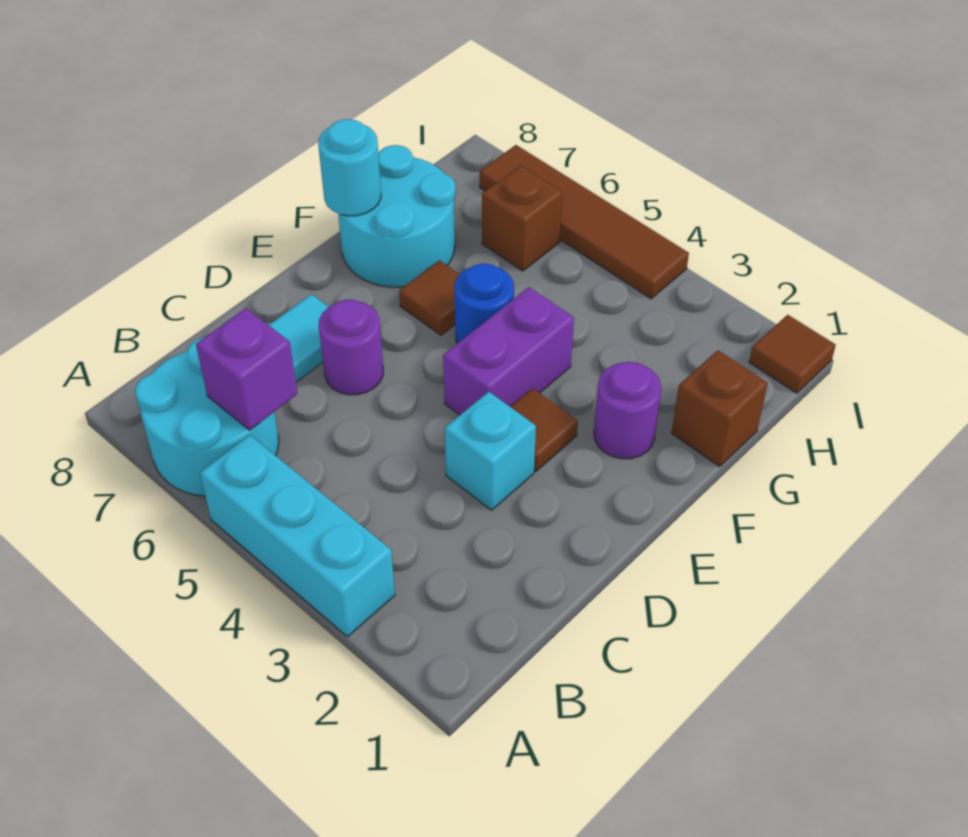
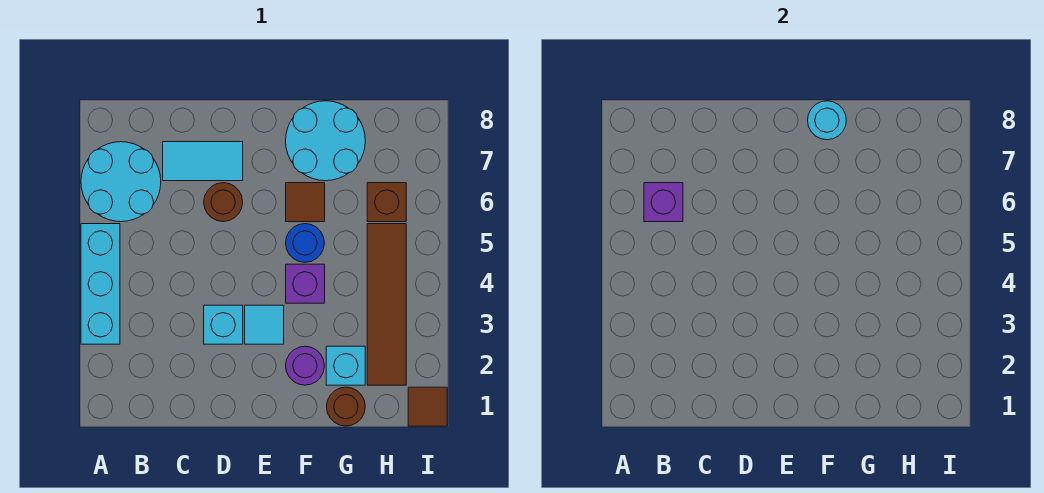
purple 1x1 round brick [319,299,383,395] -> brown 1x1 round brick [204,183,243,222]
brown 1x1 tile [510,388,578,471] -> cyan 1x1 tile [245,305,284,344]
purple 1x2 brick [443,287,574,415] -> purple 1x1 brick [286,264,325,303]
brown 1x1 brick [672,350,768,467] -> brown 1x1 round brick [326,387,365,426]
none -> cyan 1x1 brick [326,346,365,385]
brown 1x4 tile [480,145,689,299] -> brown 1x4 tile moved to [367,224,406,385]

